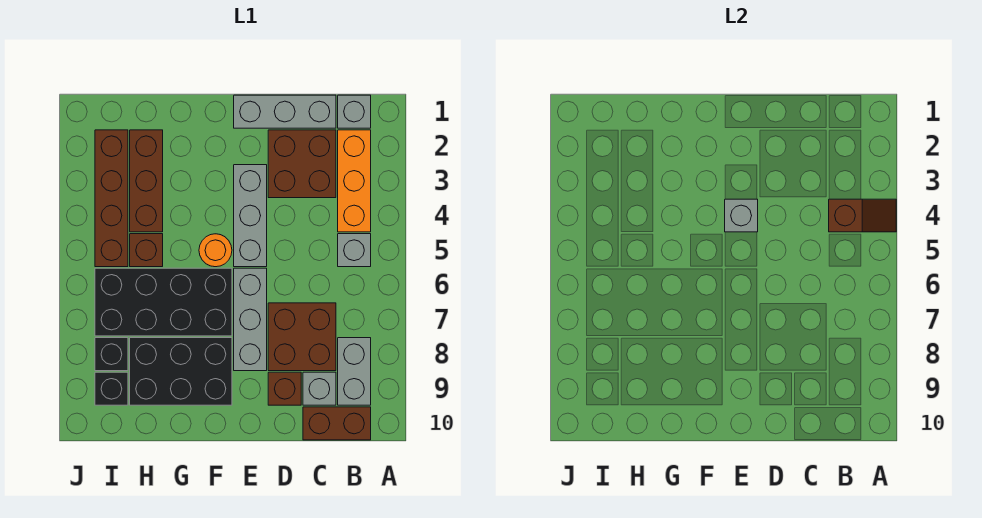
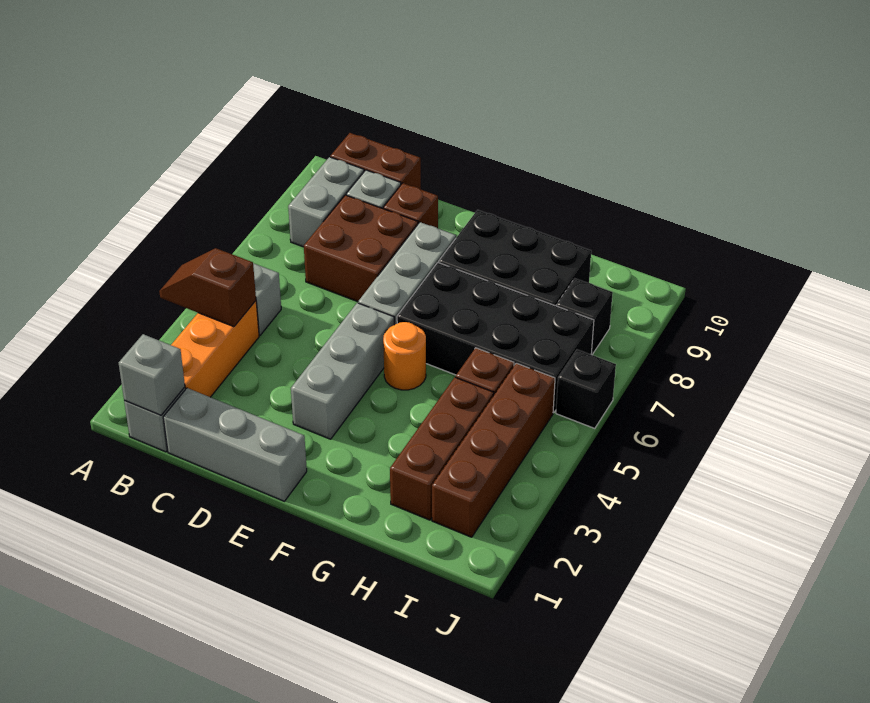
brown 2x2 brick [268,130,336,198] -> none
grey 1x1 brick [725,199,758,232] -> grey 1x1 brick moved to [119,334,185,415]
black 1x1 brick [95,372,128,405] -> black 1x1 brick moved to [556,350,616,429]

